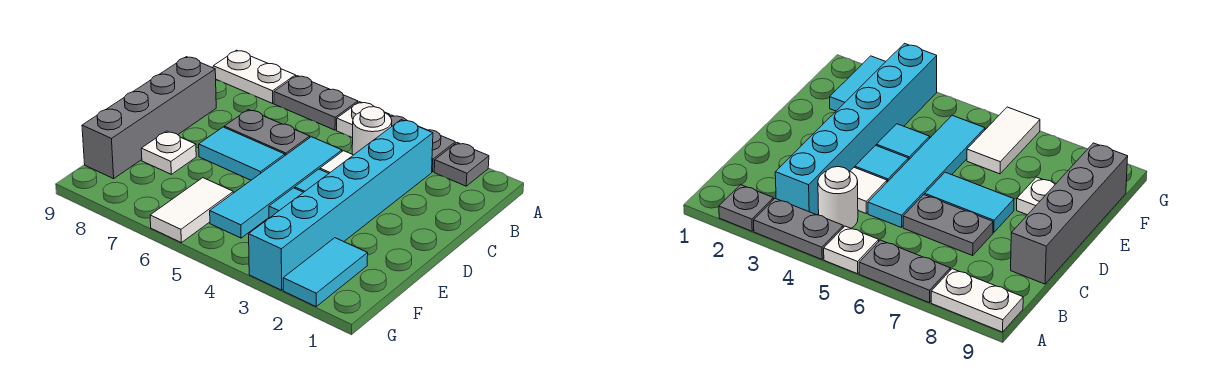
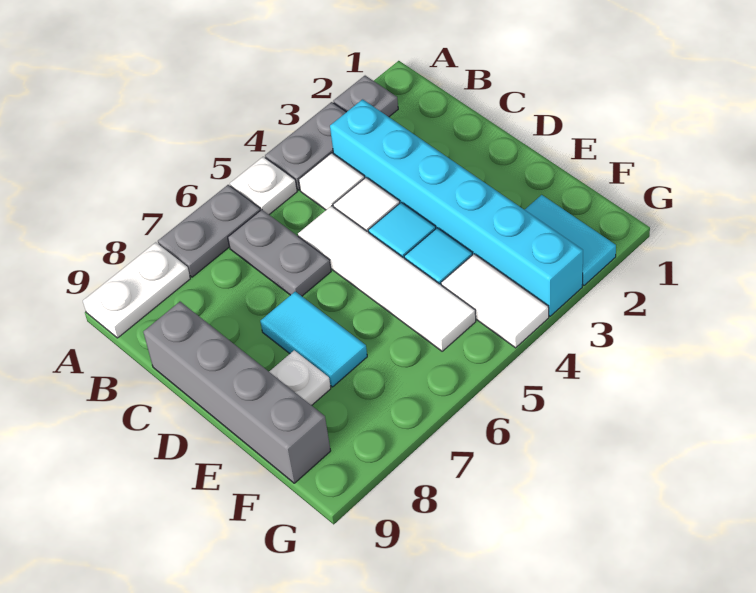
white 1x1 round brick [352,107,392,155] -> white 1x1 tile [299,153,365,210]
cyan 1x4 tile [210,137,342,238] -> white 1x4 tile [298,206,476,351]
grey 1x2 plate [224,110,310,155] -> grey 1x2 plate turned to [228,210,331,296]
cyan 1x2 tile [199,127,285,180] -> cyan 1x2 tile turned to [260,291,367,387]
white 1x2 tile [150,178,233,243] -> white 1x2 tile moved to [441,254,549,348]

